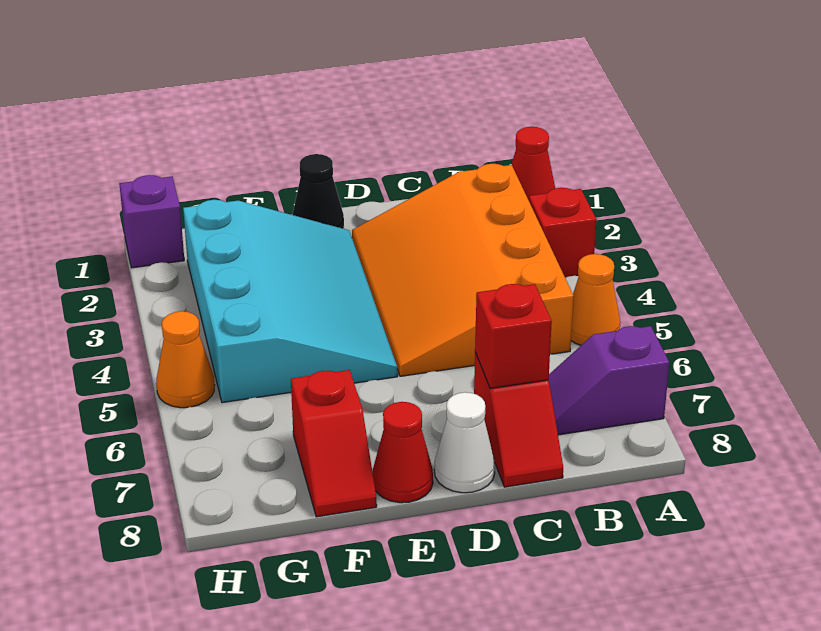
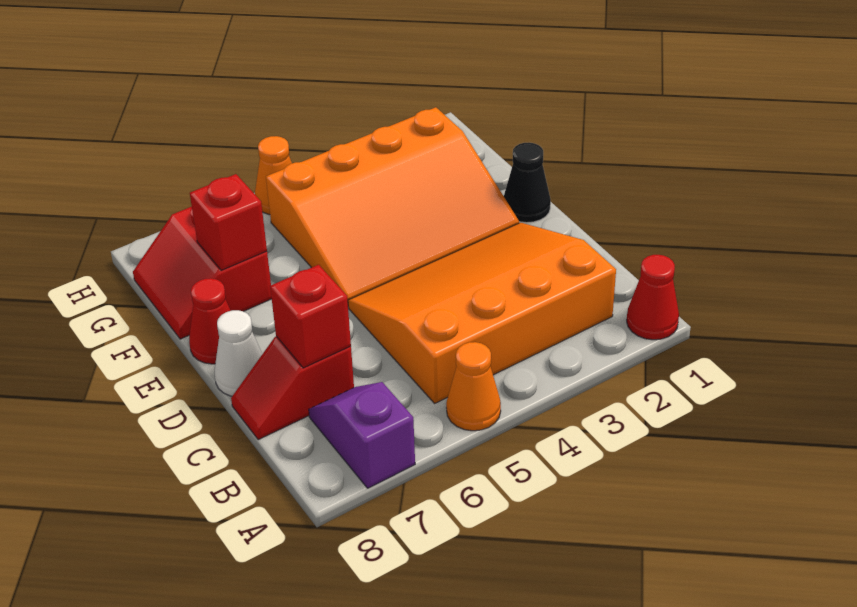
red 1x1 brick [529,188,597,278] -> red 1x1 brick moved to [190,174,267,271]
cyan 3x4 slope [183,200,397,403] -> orange 3x4 slope [266,107,519,300]
red 1x2 slope [291,370,377,517] -> red 2x2 slope [133,207,272,339]
purple 1x1 brick [119,175,184,268] -> none

